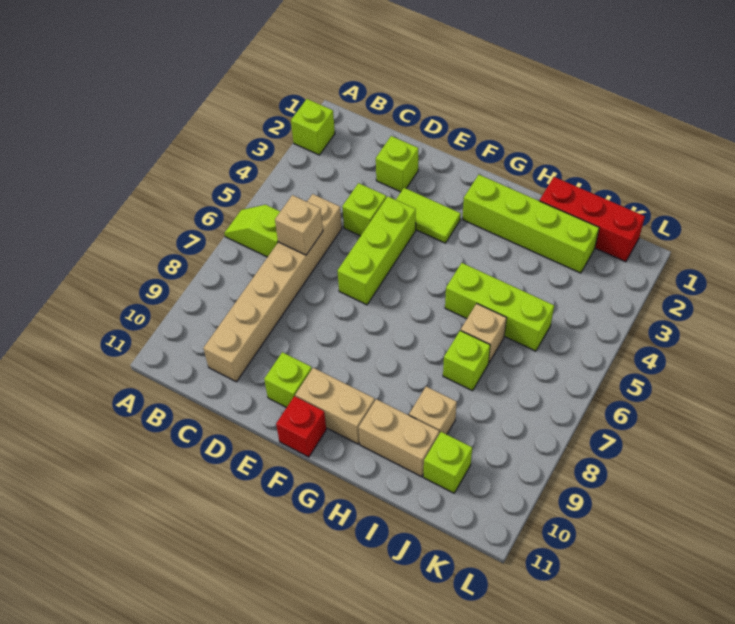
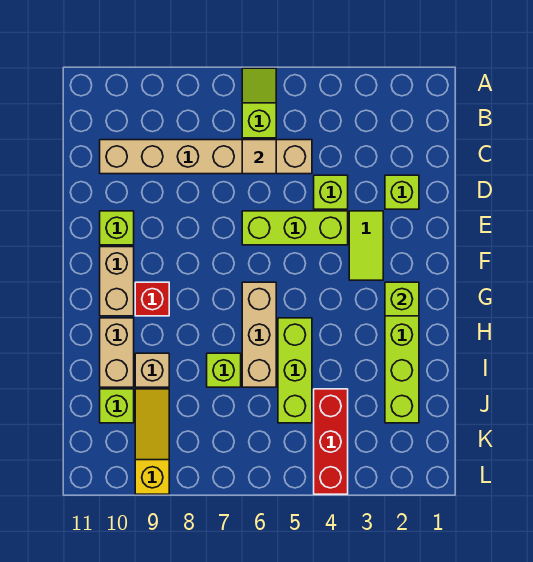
lime 1x1 brick [291,99,335,155] -> lime 1x1 brick moved to [385,282,419,316]
tan 1x1 brick [275,195,323,255] -> tan 1x1 tile [242,140,276,174]
red 1x1 brick [276,396,326,457] -> red 1x1 brick moved to [135,282,169,316]
red 1x3 brick [540,177,645,262] -> red 1x3 brick moved to [314,389,348,494]
tan 1x1 brick [461,304,507,363] -> tan 1x3 brick [242,282,276,387]
none -> yellow 1x3 slope [135,389,169,494]

